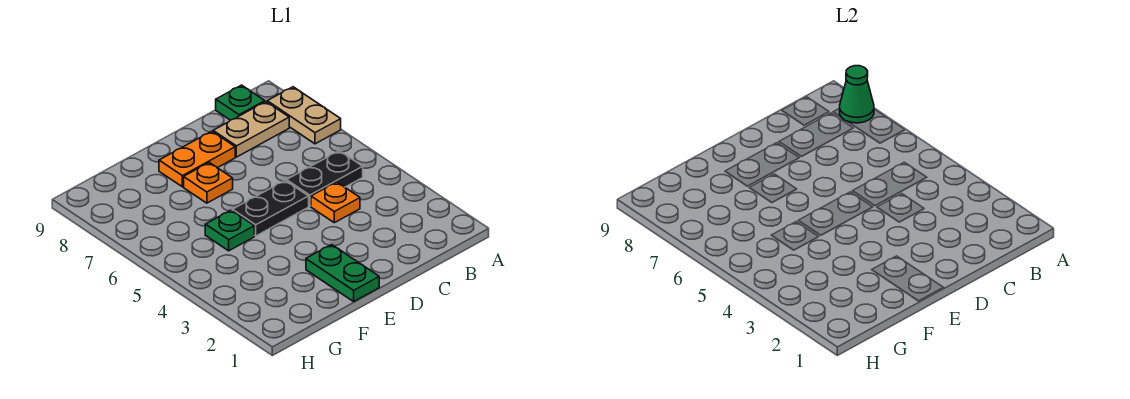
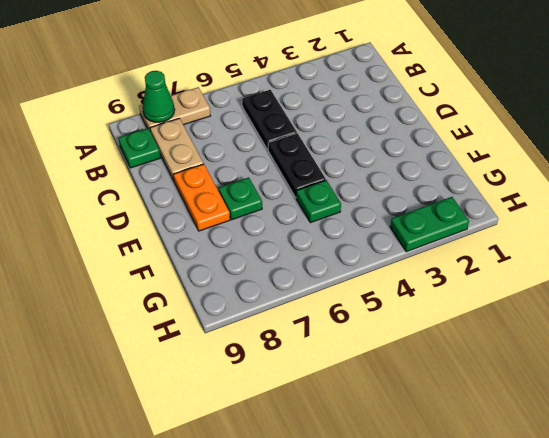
orange 1x1 plate [311,182,360,223] -> none
green 1x2 plate [306,245,379,301] -> green 1x2 plate moved to [390,197,469,252]
orange 1x1 plate [184,163,233,203] -> green 1x1 plate [218,177,262,220]

